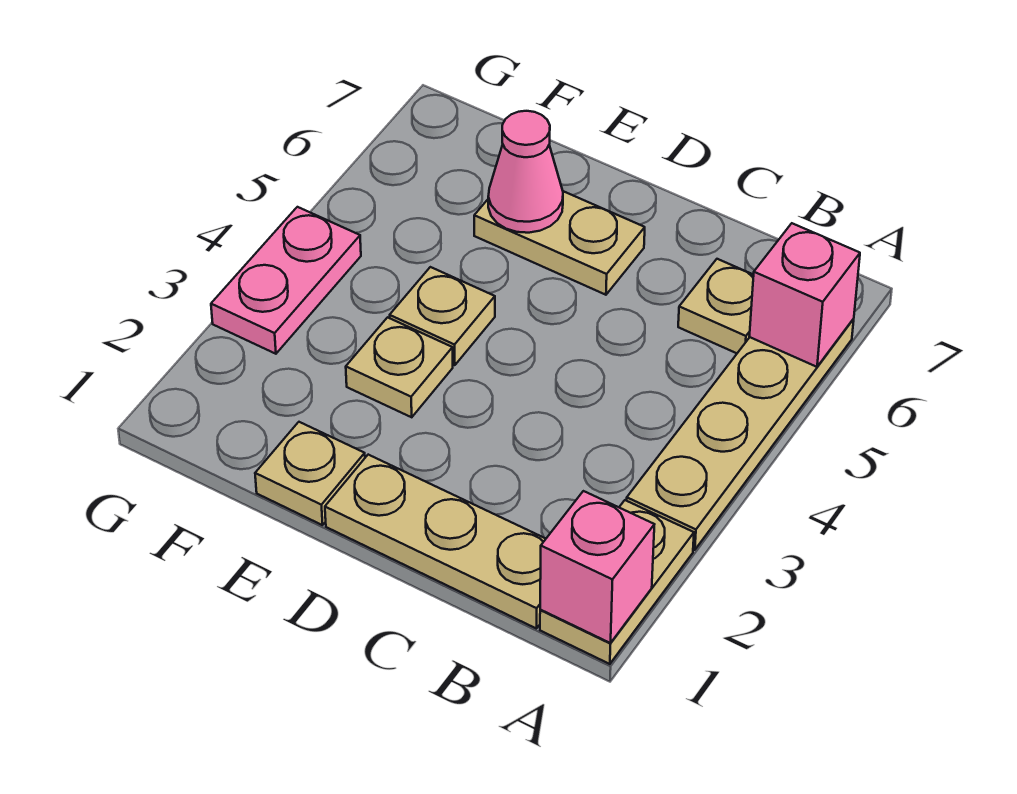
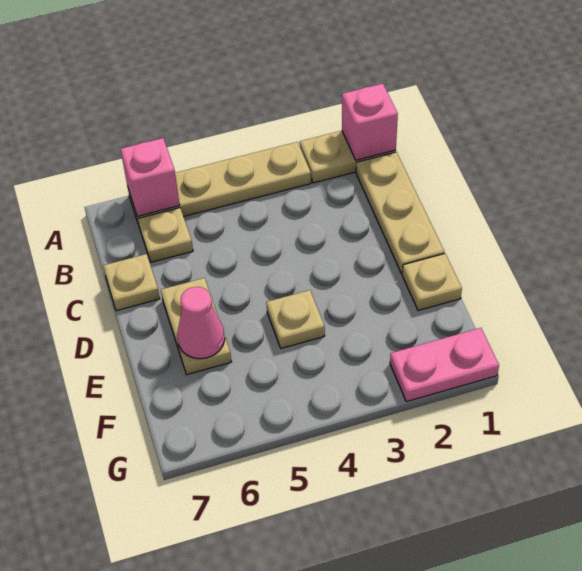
tan 1x1 plate [346,317,453,417] -> tan 1x1 plate moved to [103,254,160,311]
pink 1x2 plate [211,207,361,354] -> pink 1x2 plate moved to [390,328,499,402]

